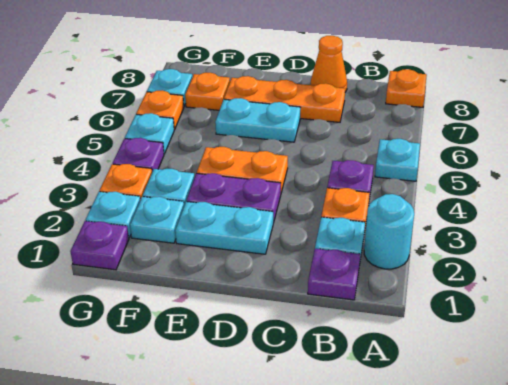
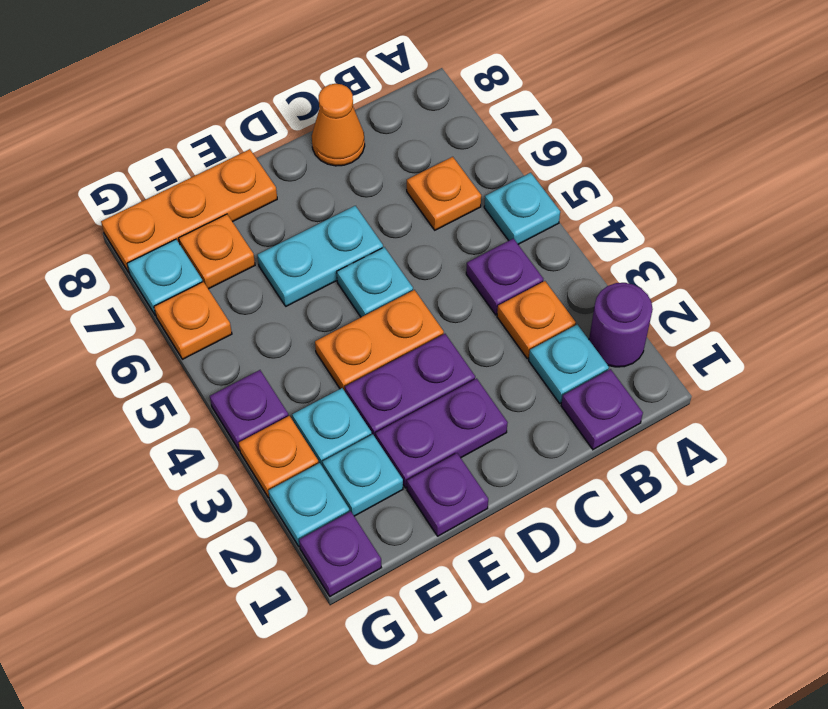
cyan 1x1 round brick [364,194,414,269] -> purple 1x1 round brick [589,283,653,367]
orange 1x1 plate [386,69,427,107] -> orange 1x1 plate moved to [407,157,481,230]
orange 1x3 plate [224,76,345,122] -> orange 1x3 plate moved to [101,149,277,272]
cyan 1x2 plate [175,202,273,254] -> purple 1x2 plate [376,378,508,488]
none -> purple 1x1 plate [407,453,488,536]
cyan 1x1 plate [125,113,174,154] -> cyan 1x1 plate moved to [337,247,413,317]

